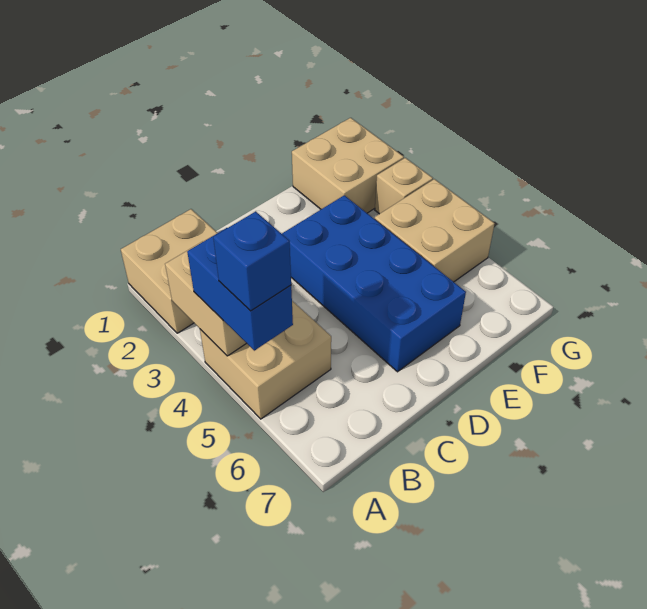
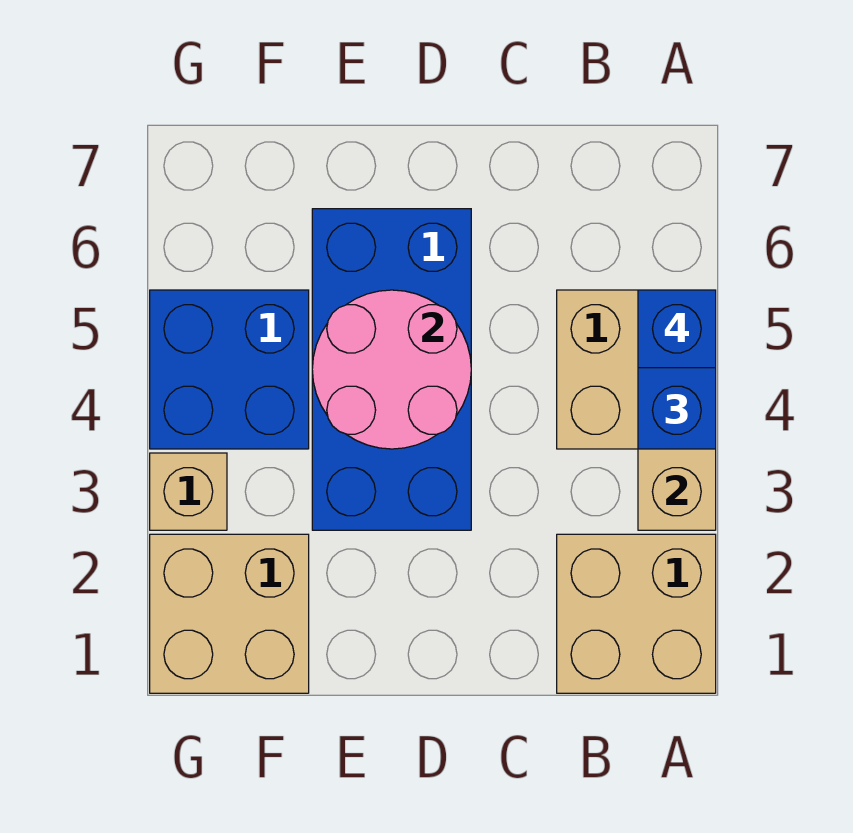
none -> pink 2x2 round brick [312,290,471,449]
tan 2x2 brick [375,179,495,282] -> blue 2x2 brick [150,290,309,449]

